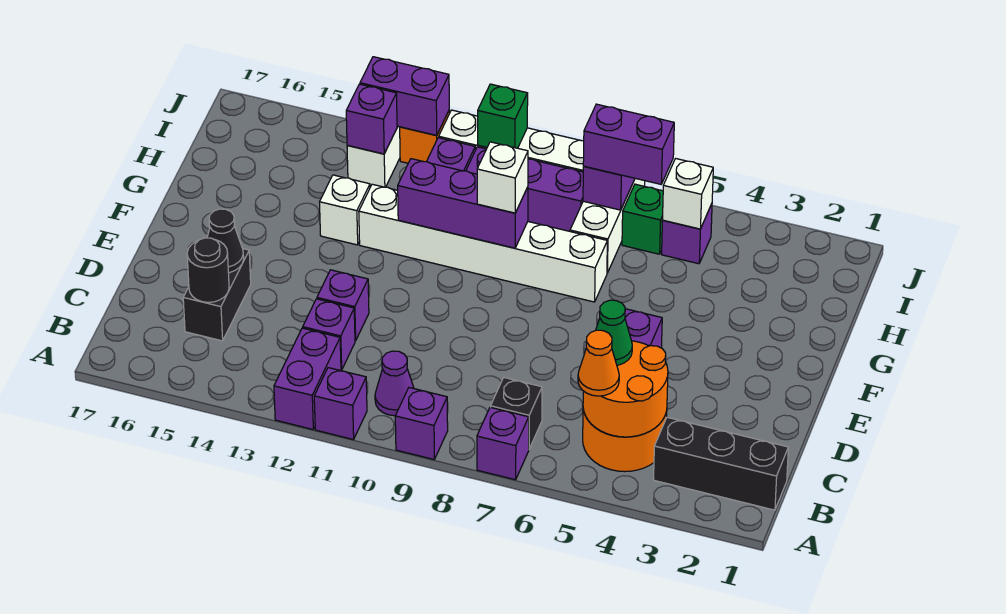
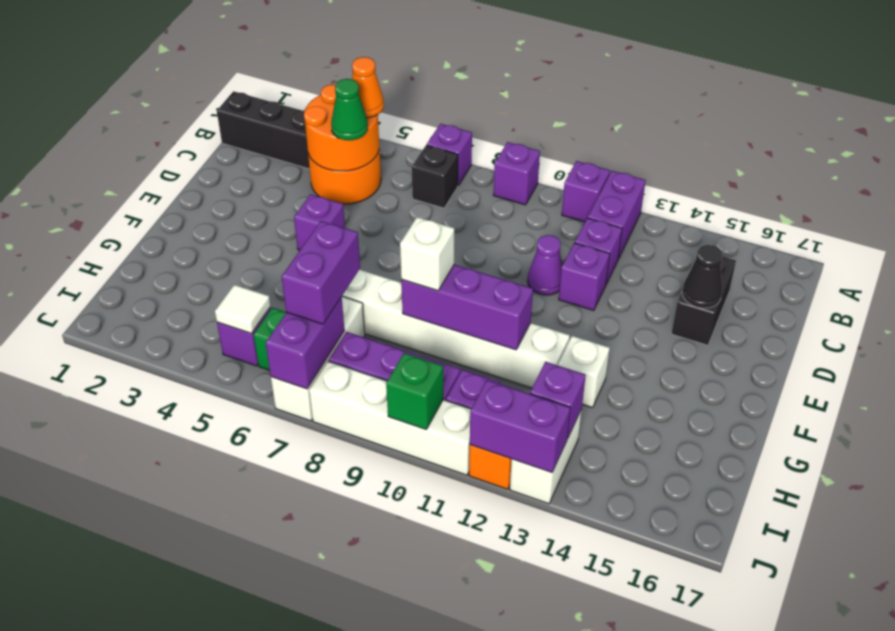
purple 1x1 cone [375,351,414,416] -> purple 1x1 cone moved to [528,235,562,295]
black 1x1 round brick [187,238,229,302] -> none
white 1x1 brick [663,159,713,229] -> white 1x1 tile [215,285,270,334]
purple 1x2 brick [583,104,674,184] -> purple 1x2 brick turned to [282,221,360,324]

